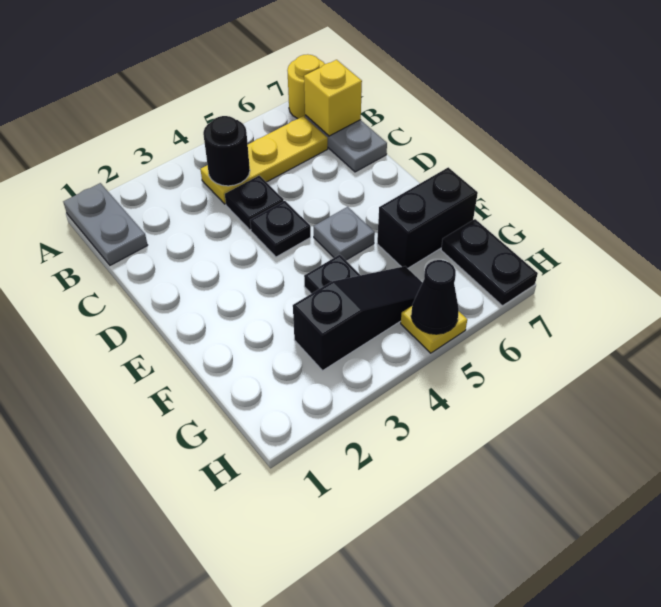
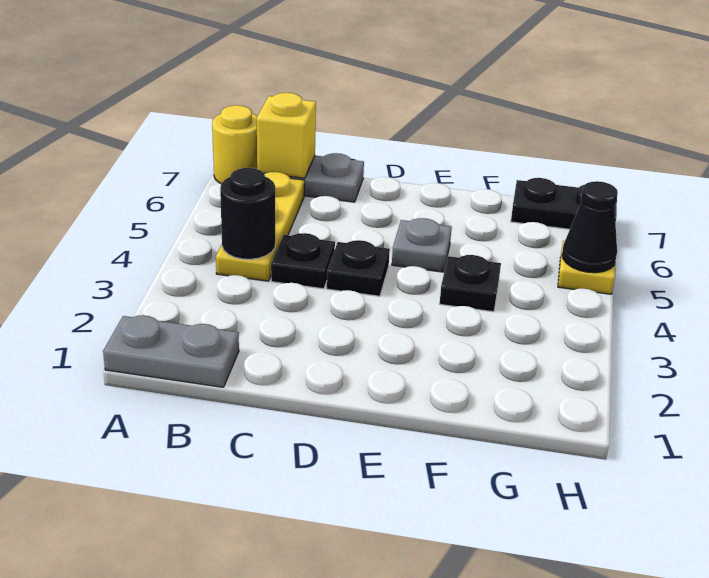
black 1x2 brick [377,167,478,268] -> none
black 1x3 slope [293,266,423,371] -> none

